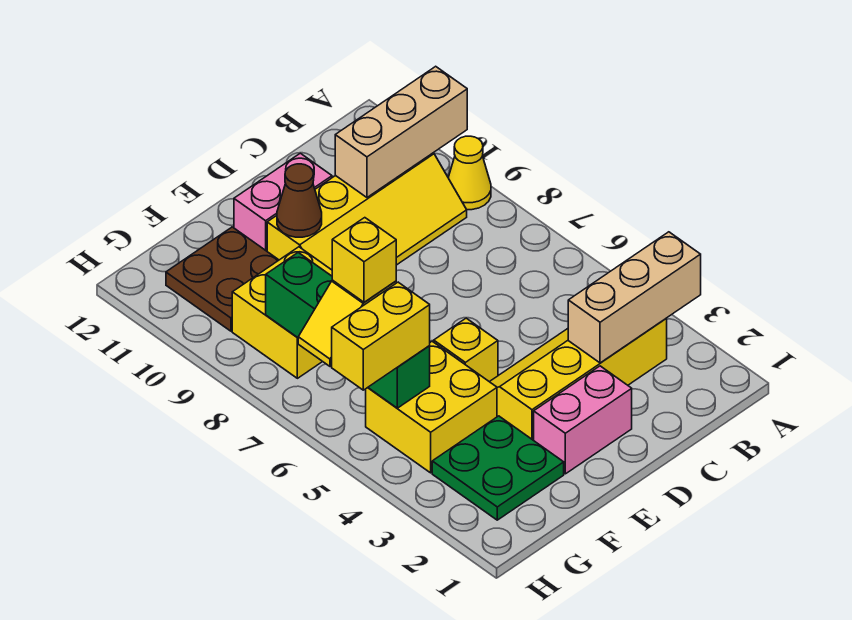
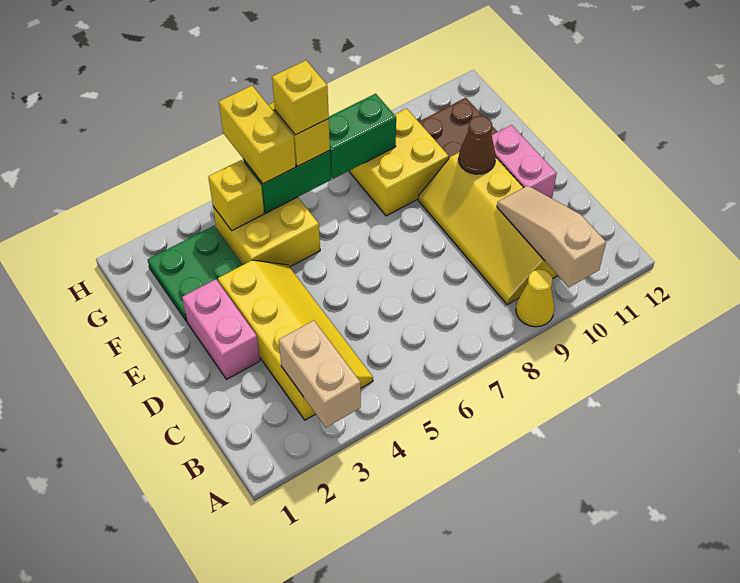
tan 1x3 brick [568,232,701,363] -> tan 1x2 brick [279,320,361,427]
tan 1x3 brick [335,66,467,197] -> tan 1x3 slope [497,186,606,287]
yellow 1x1 brick [434,318,498,382] -> yellow 1x1 brick moved to [208,160,264,231]

